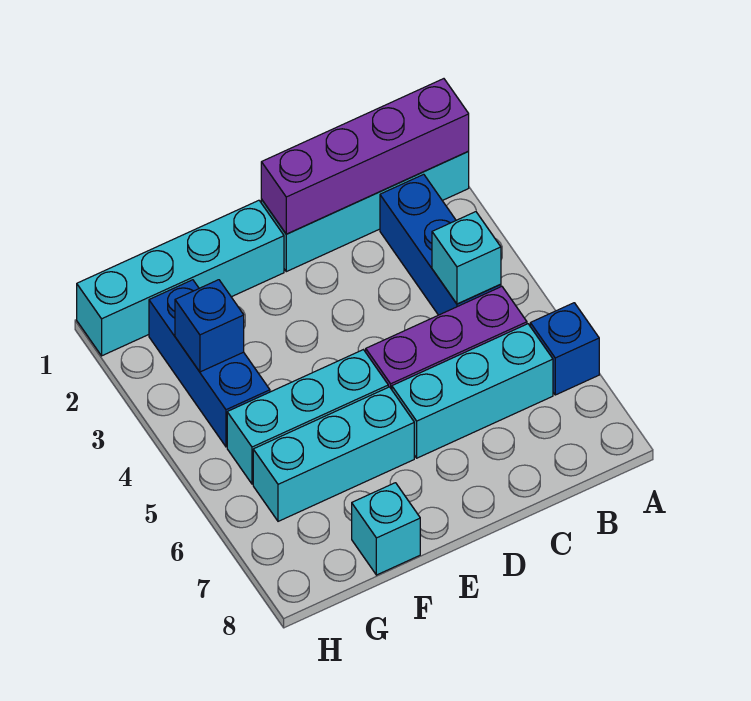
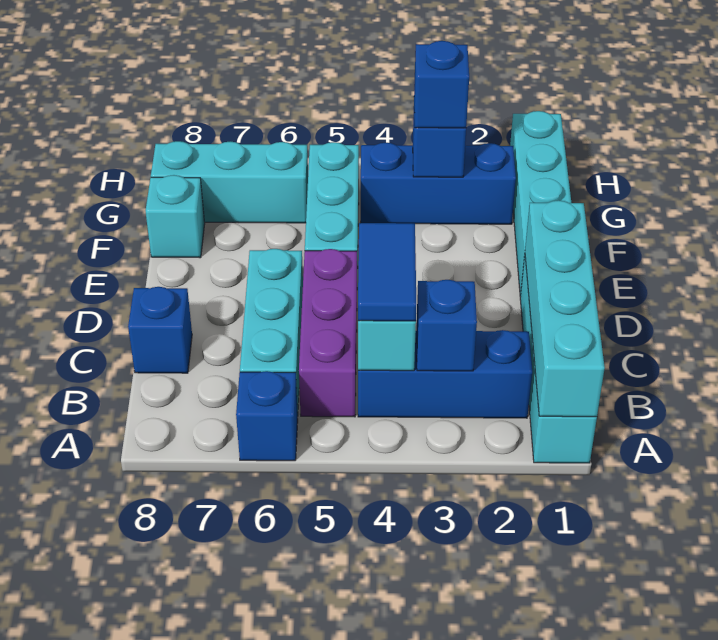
purple 1x4 brick [261,79,469,234] -> cyan 1x4 brick [525,200,605,417]
none -> blue 1x1 brick [416,280,477,371]
none -> blue 1x2 tile [358,223,416,321]
none -> blue 1x1 brick [128,287,192,373]
cyan 1x3 brick [253,387,414,521] -> cyan 1x3 brick turned to [151,141,308,223]
none -> blue 1x1 brick [414,41,469,128]

